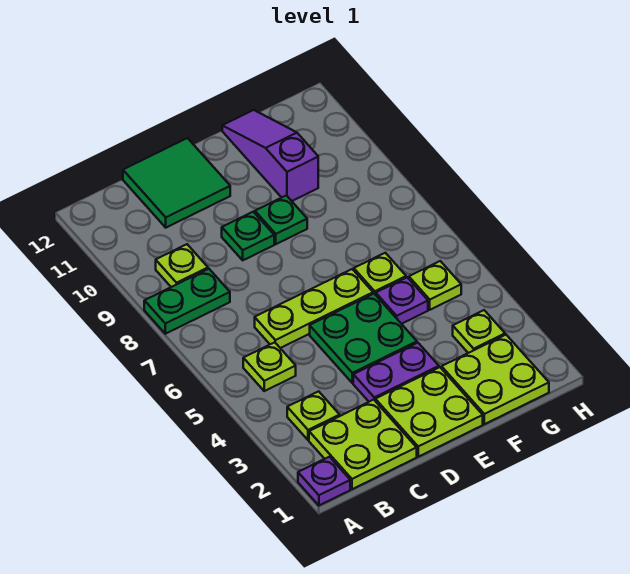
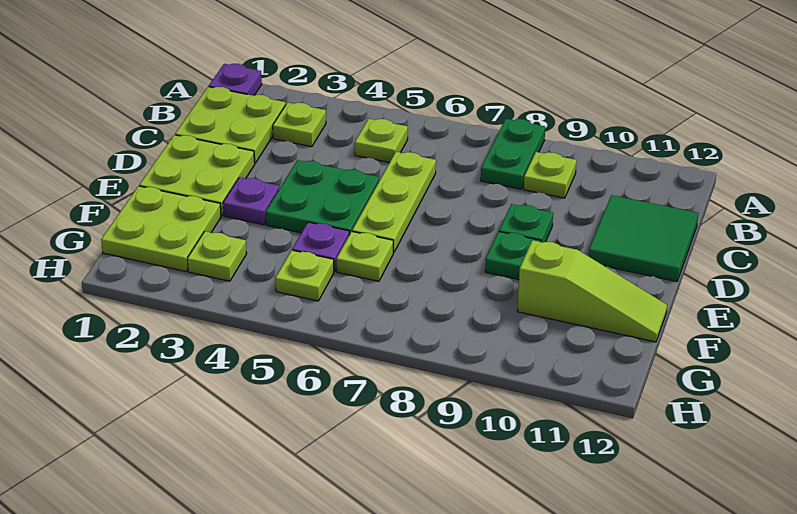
purple 1x2 plate [353,343,439,402] -> purple 1x1 plate [223,177,279,225]
purple 1x3 slope [222,110,318,201] -> lime 1x3 slope [517,240,667,342]

